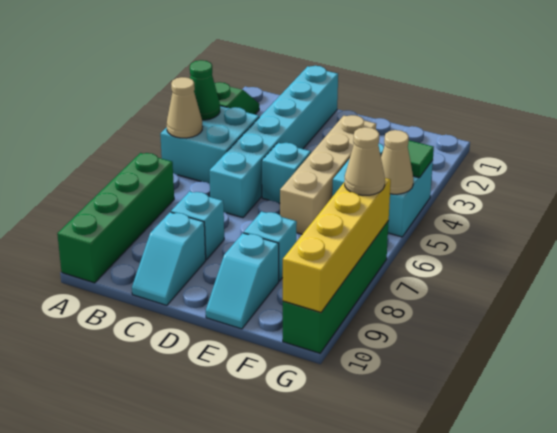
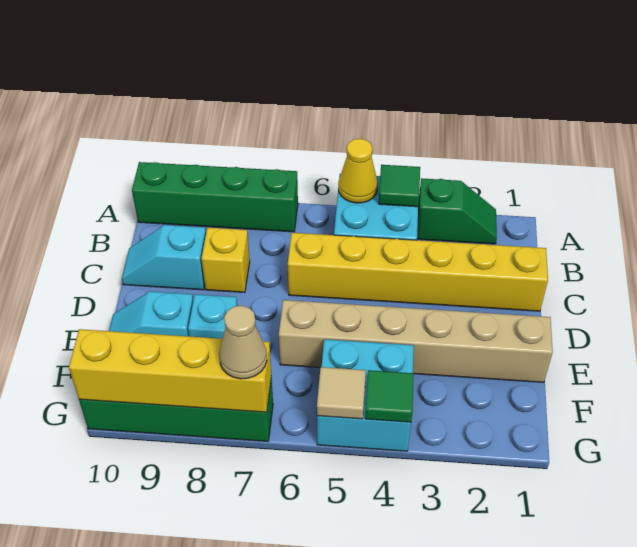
green 1x1 cone [190,60,220,120] -> green 1x1 tile [379,165,420,207]
tan 1x1 cone [167,77,202,138] -> yellow 1x1 cone [338,139,378,203]
cyan 1x6 brick [209,66,338,218] -> yellow 1x6 brick [288,233,548,311]
cyan 1x1 brick [171,191,224,260] -> yellow 1x1 brick [201,228,250,293]
cyan 1x1 brick [262,143,311,203] -> none
tan 1x4 brick [280,115,376,234] -> tan 1x6 brick [279,300,553,383]
tan 1x1 cone [381,130,413,194] -> tan 1x1 tile [317,367,366,419]

